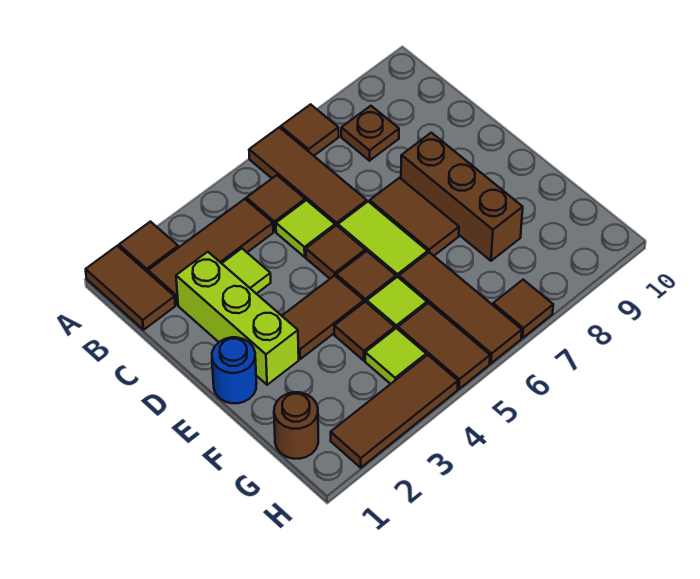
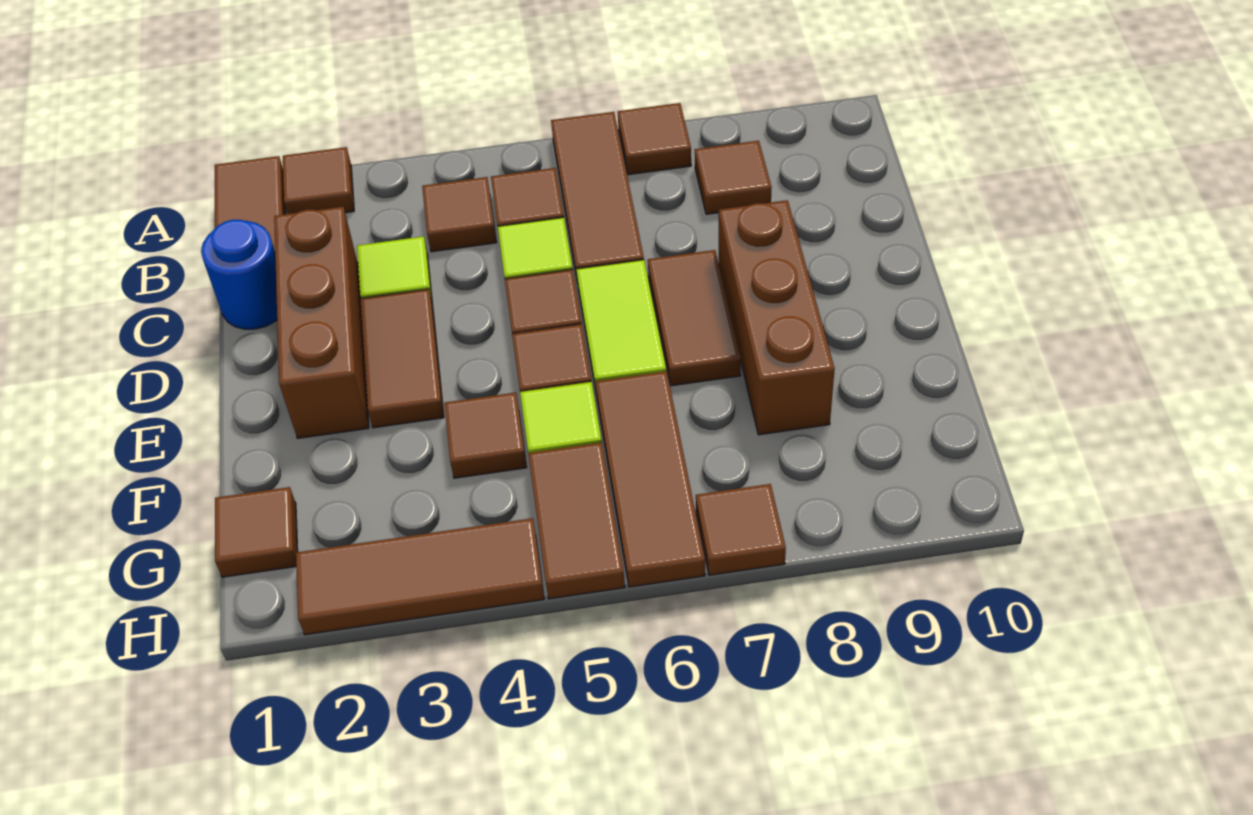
brown 1x3 tile [148,199,273,305] -> brown 1x1 tile [422,177,497,252]
brown 1x1 plate [341,106,399,161] -> brown 1x1 tile [695,141,772,214]
lime 1x3 brick [176,252,299,385] -> brown 1x3 brick [274,207,369,438]
blue 1x1 round brick [212,337,257,403] -> blue 1x1 round brick moved to [201,220,277,329]
brown 1x2 tile [282,275,364,359] -> brown 1x2 tile turned to [360,289,444,428]
brown 1x1 round brick [274,392,318,459] -> brown 1x1 tile [215,487,298,577]
lime 1x1 tile [365,328,426,384] -> none

